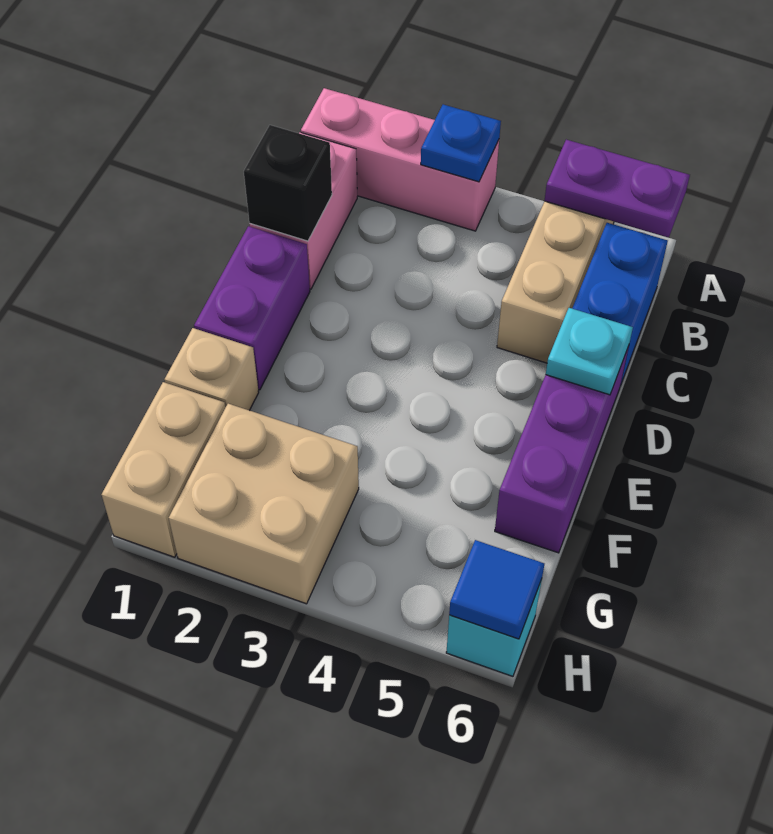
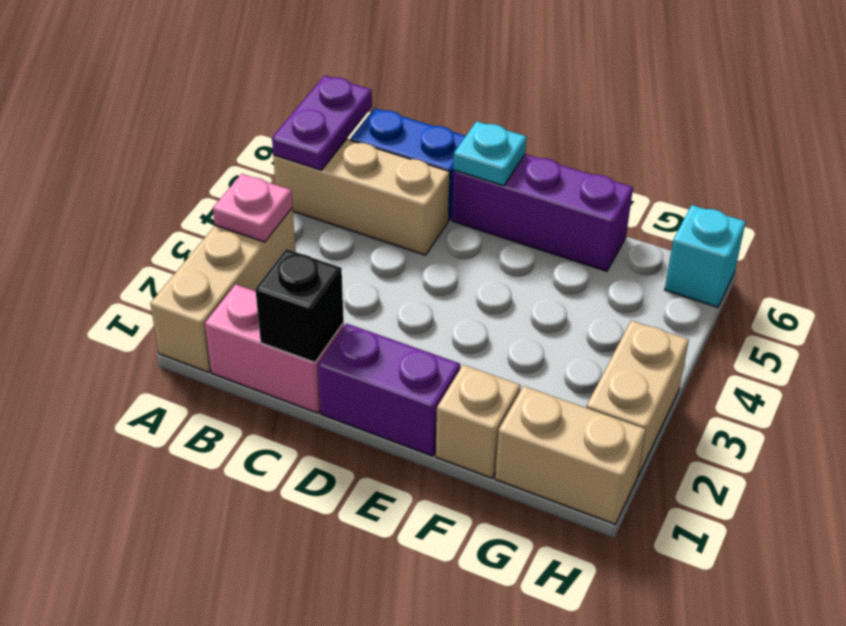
pink 1x3 brick [301,88,499,231] -> tan 1x3 brick [150,208,296,372]
blue 1x1 plate [421,105,501,182] -> pink 1x1 plate [213,174,292,242]
tan 2x2 brick [169,404,359,604] -> tan 1x2 brick [586,320,689,476]
blue 1x1 tile [449,540,544,639] -> none

